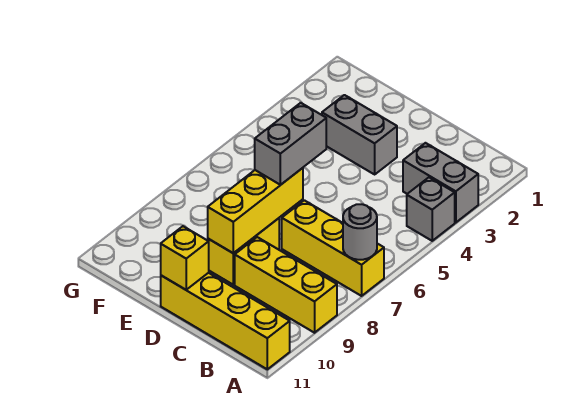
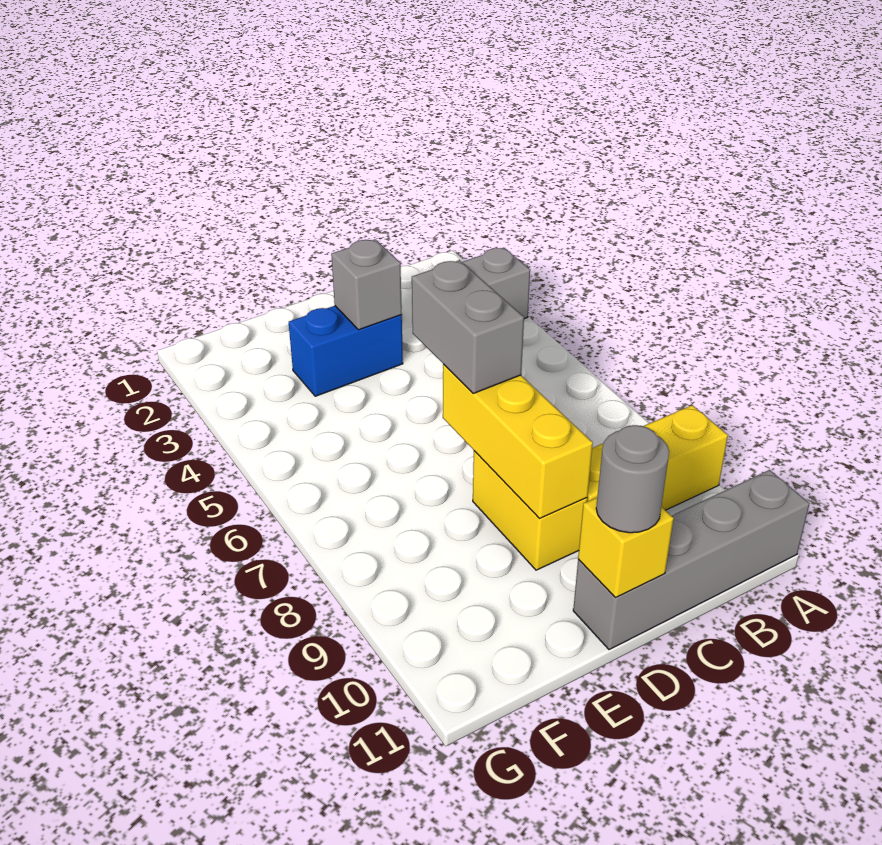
grey 1x1 brick [407,177,455,241] -> grey 1x1 brick moved to [331,239,402,330]
yellow 1x3 brick [282,200,384,296] -> none
grey 1x1 round brick [343,204,377,260] -> grey 1x1 round brick moved to [596,425,669,533]
yellow 1x4 brick [161,273,290,369] -> grey 1x4 brick [573,470,810,650]
grey 1x2 brick [322,95,397,174] -> blue 1x2 brick [289,306,403,396]

